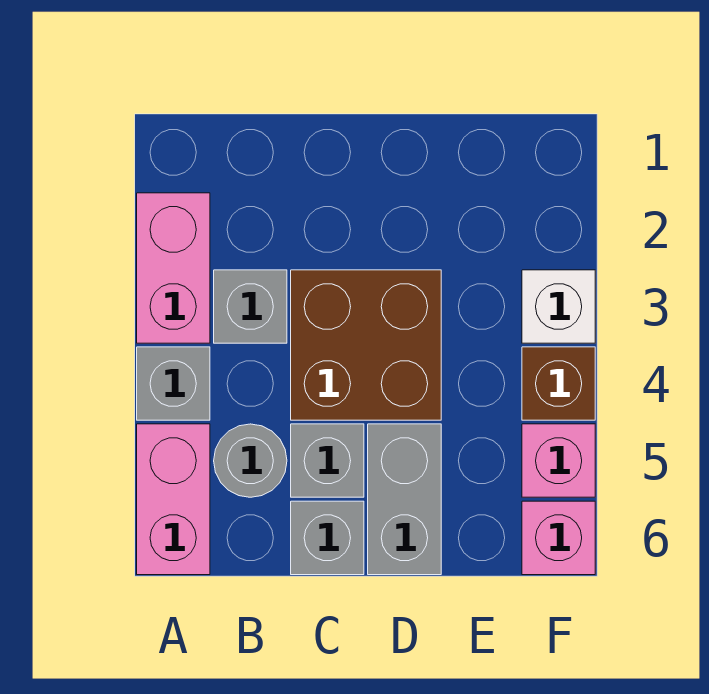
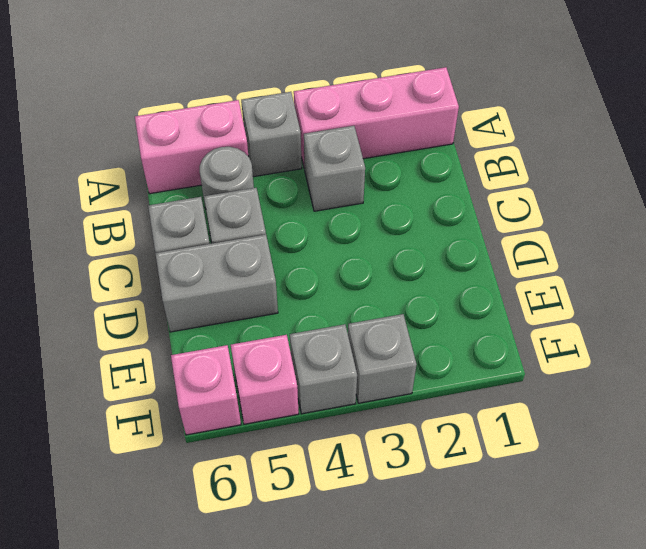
pink 1x2 brick [137,193,210,343] -> pink 1x3 brick [294,67,459,166]
brown 2x2 brick [291,270,441,420] -> none
white 1x1 brick [522,270,595,343] -> grey 1x1 brick [348,314,417,403]
brown 1x1 brick [522,347,595,420] -> grey 1x1 brick [290,324,357,414]

